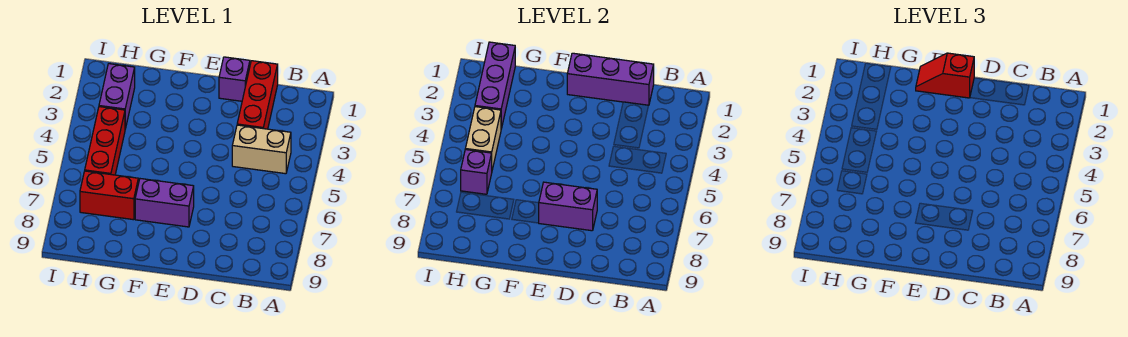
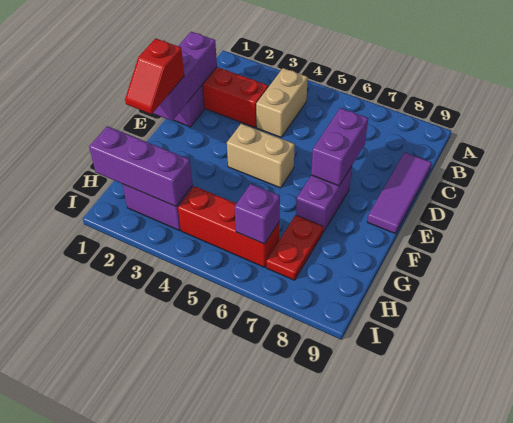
none -> purple 1x3 tile [367,152,432,234]
red 1x2 brick [80,171,138,220] -> red 1x2 plate [266,215,323,280]
tan 1x2 brick [465,107,501,170] -> tan 1x2 brick moved to [227,124,295,188]

